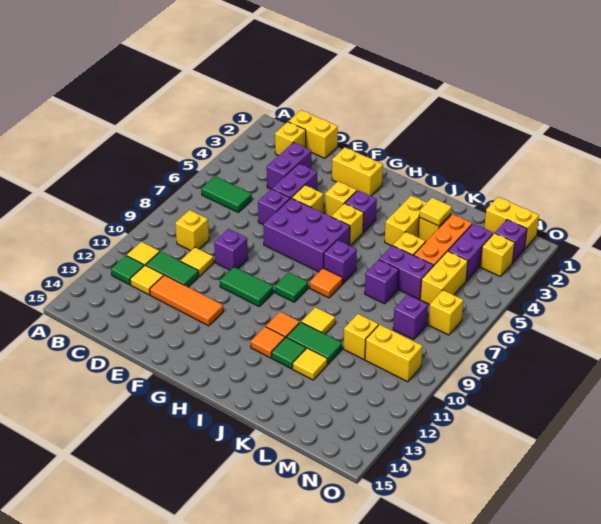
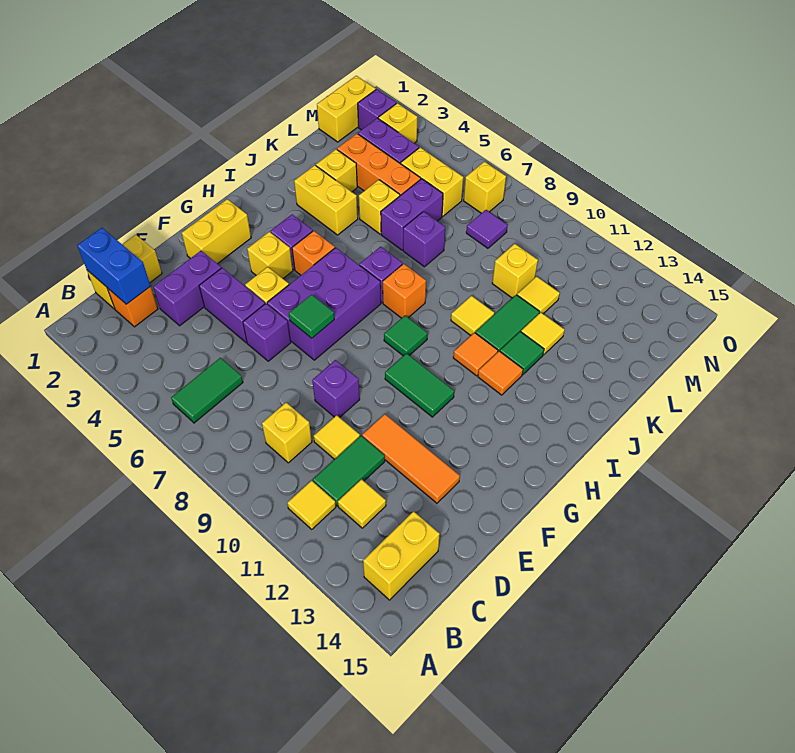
green 1x1 tile [111,256,144,285] -> green 1x1 tile moved to [289,295,334,338]
none -> blue 1x2 brick [77,228,151,304]
yellow 1x1 brick [275,122,306,156] -> orange 1x1 brick [107,287,158,327]
purple 1x2 brick [267,142,311,189] -> purple 1x2 brick turned to [153,251,221,326]
orange 1x3 tile [150,275,223,326] -> orange 1x3 tile turned to [362,414,460,503]
green 1x2 tile [220,267,273,306] -> green 1x2 tile turned to [385,353,454,417]
yellow 1x1 brick [331,203,364,246] -> orange 1x1 brick [292,231,335,275]
orange 1x1 tile [310,268,343,298] -> orange 1x1 brick [383,264,426,318]
yellow 1x1 tile [419,198,452,226] -> yellow 1x1 tile moved to [517,276,560,314]
purple 1x1 brick [393,294,428,340] -> purple 1x1 tile [466,210,508,248]
yellow 1x2 brick [365,324,423,382] -> yellow 1x2 brick moved to [363,511,440,600]

